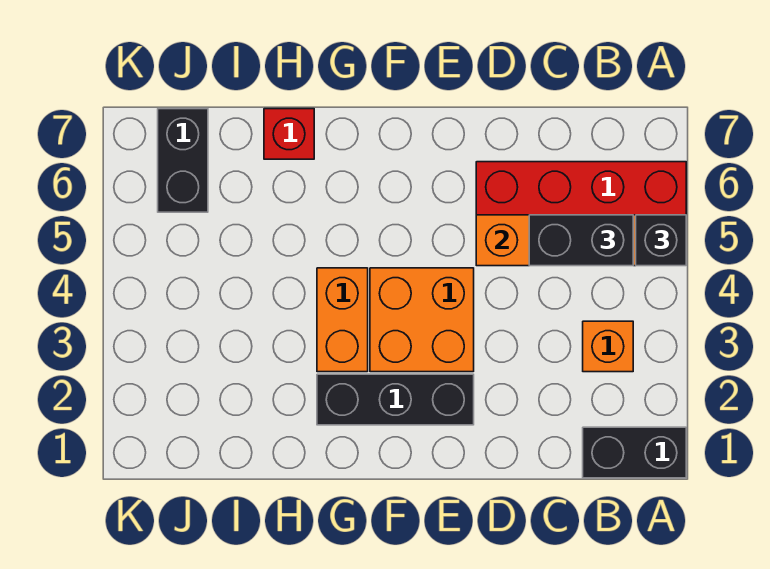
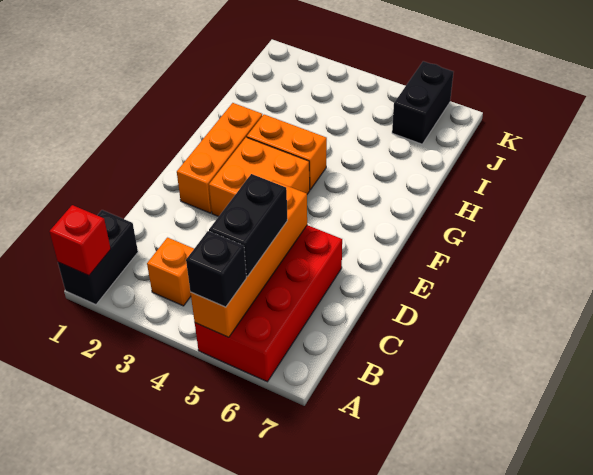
black 1x3 brick [317,374,474,425] -> orange 1x3 brick [177,103,262,213]
red 1x1 brick [264,109,314,159] -> red 1x1 brick moved to [49,205,111,276]
black 1x2 brick [158,109,208,212] -> black 1x2 brick turned to [392,61,453,144]

